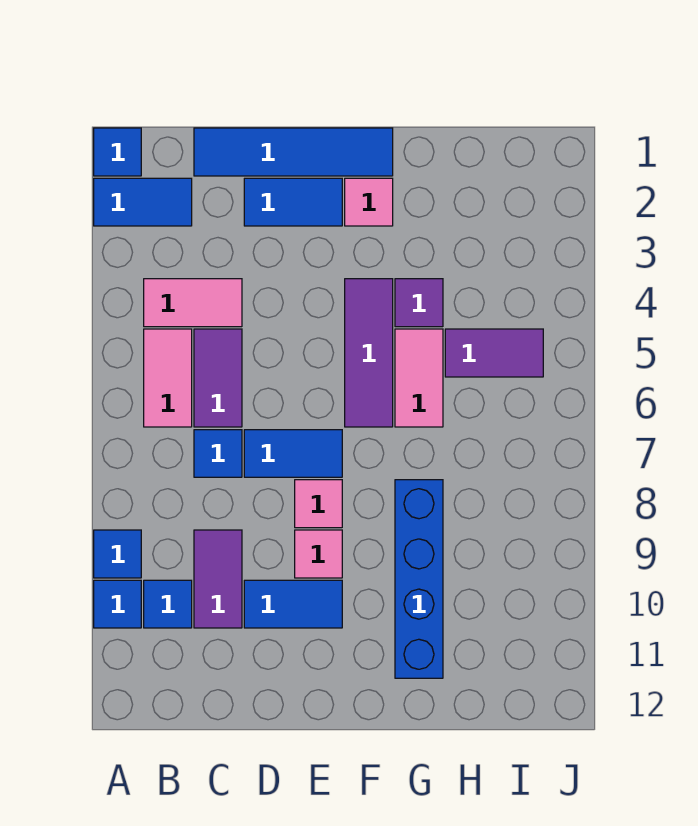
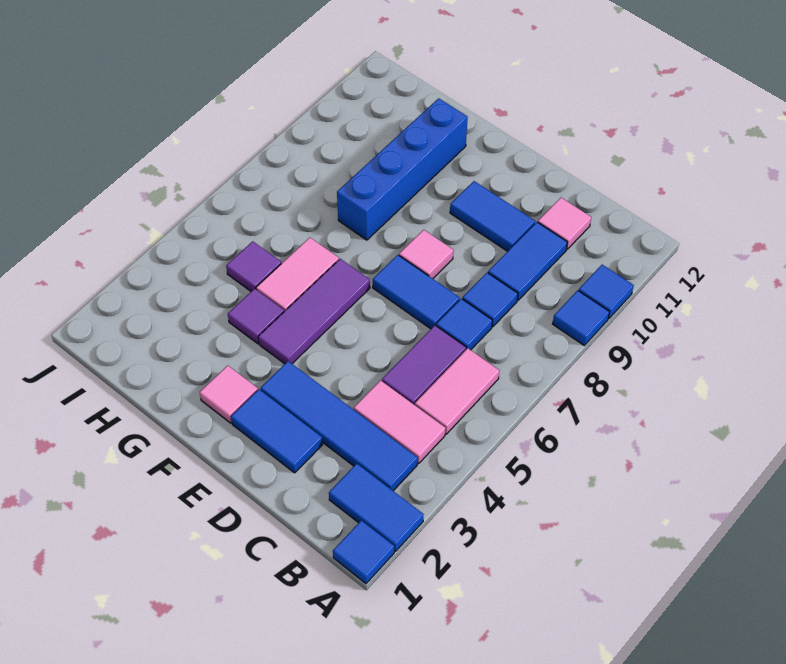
blue 1x1 tile [144,580,192,628] -> blue 1x1 tile moved to [462,273,518,327]
blue 1x4 tile [194,128,393,176] -> blue 1x4 tile moved to [261,361,418,491]
purple 1x2 tile [194,530,242,628] -> blue 1x2 tile [488,222,567,300]
pink 1x1 tile [295,530,342,578] -> pink 1x1 tile moved to [538,198,591,249]
purple 1x2 tile [445,329,543,377] -> purple 1x1 tile [226,241,281,291]

